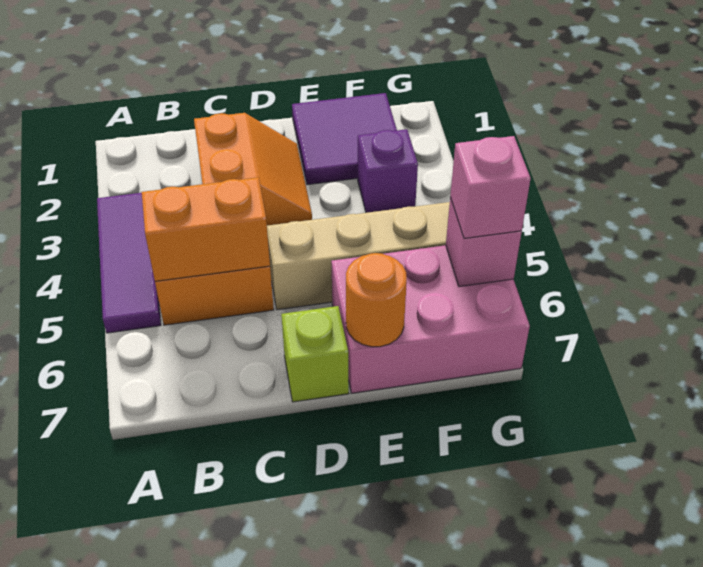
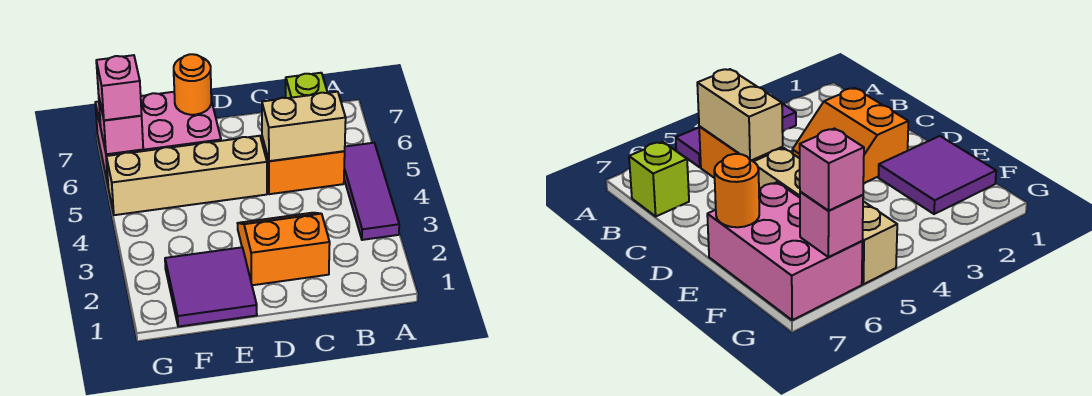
orange 1x2 brick [142,177,270,281] -> tan 1x2 brick [262,92,346,161]
orange 2x2 slope [194,113,312,226] -> orange 2x2 slope turned to [238,213,330,285]
lime 1x1 brick [281,306,349,402] -> lime 1x1 brick moved to [286,73,327,98]
purple 1x1 brick [358,129,418,213] -> none

